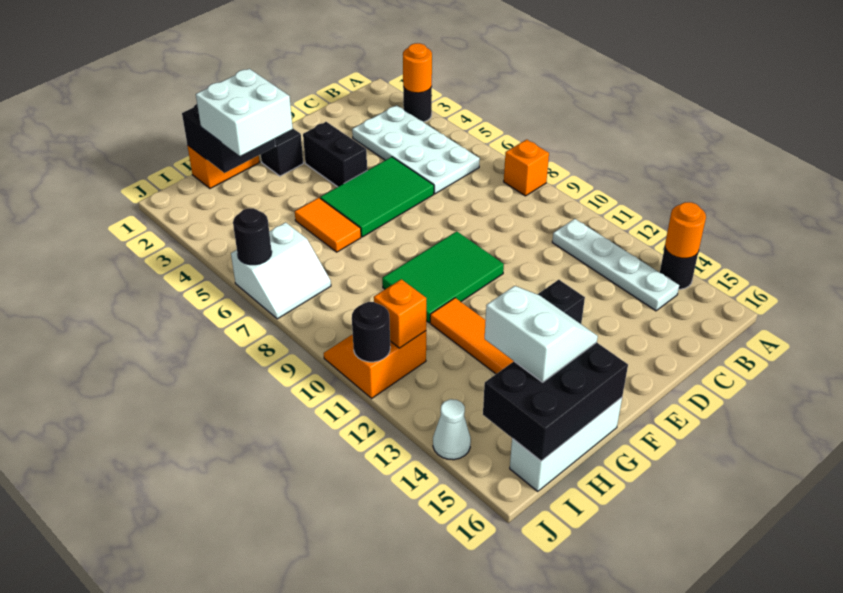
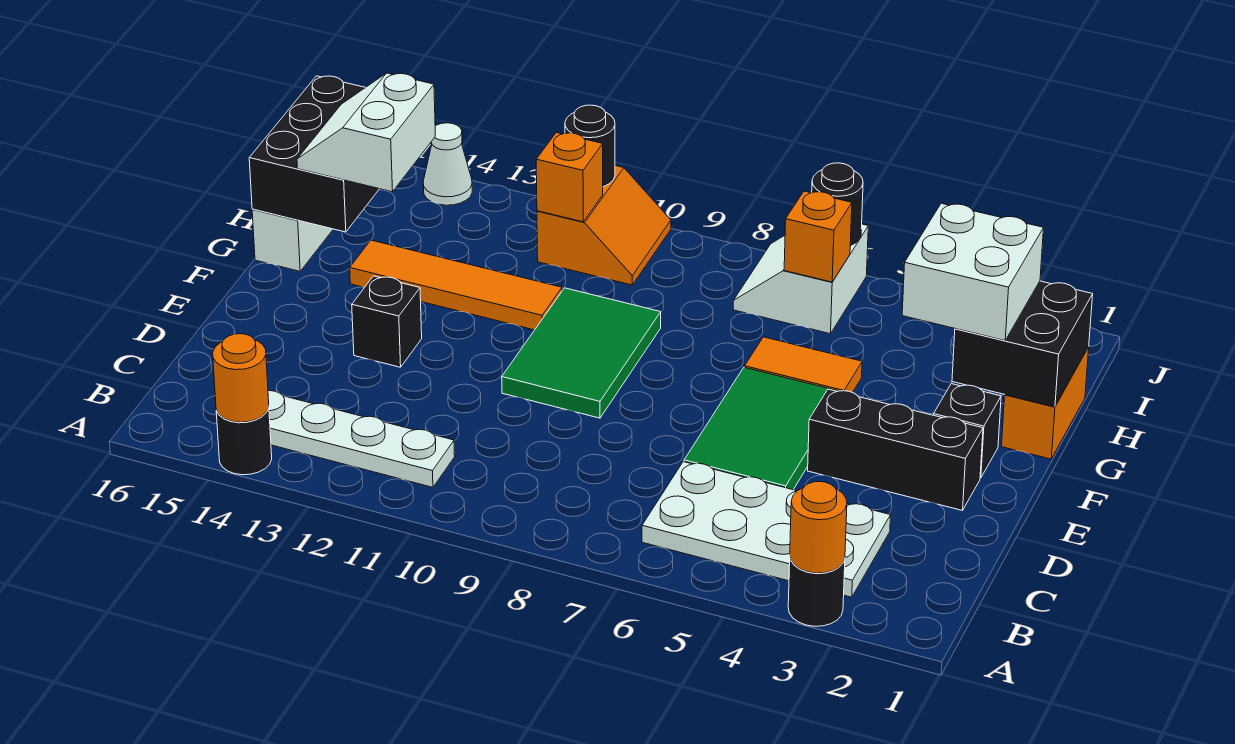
orange 1x1 brick [504,140,549,196] -> orange 1x1 brick moved to [784,191,852,282]
black 1x2 brick [303,122,367,187] -> black 1x3 brick [808,389,983,511]
white 2x2 slope [485,286,598,382] -> white 2x2 slope turned to [297,73,435,192]

